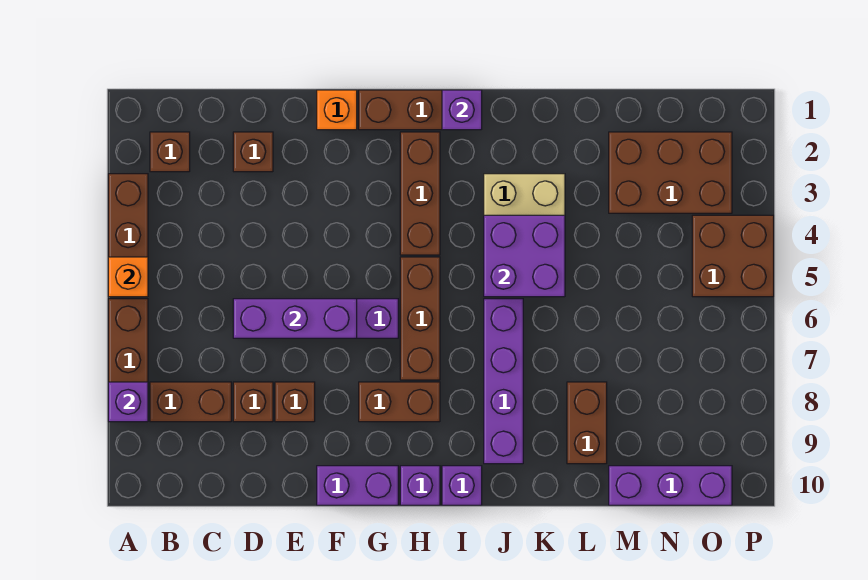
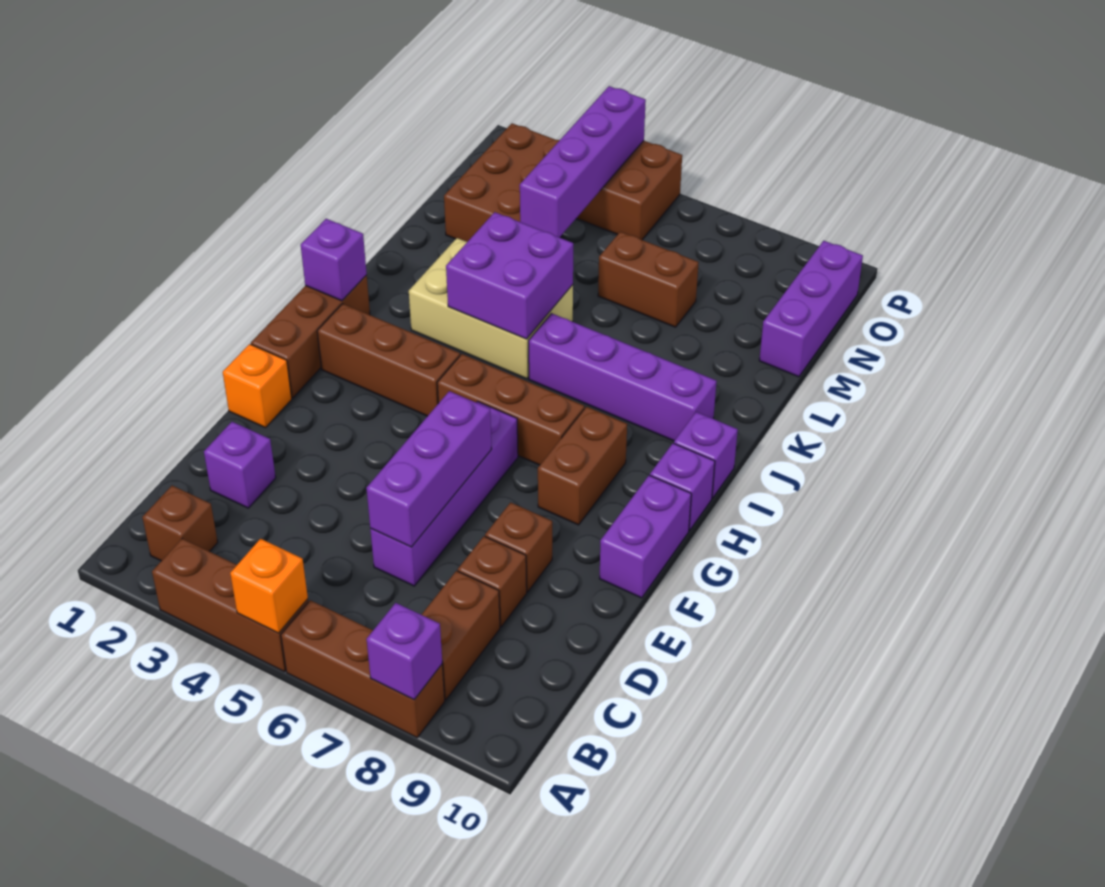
brown 1x1 brick [233,132,273,172] -> purple 1x1 brick [204,422,276,508]
brown 1x2 brick [567,382,607,464] -> brown 1x2 brick moved to [598,232,699,327]
none -> purple 1x4 brick [520,86,646,238]

